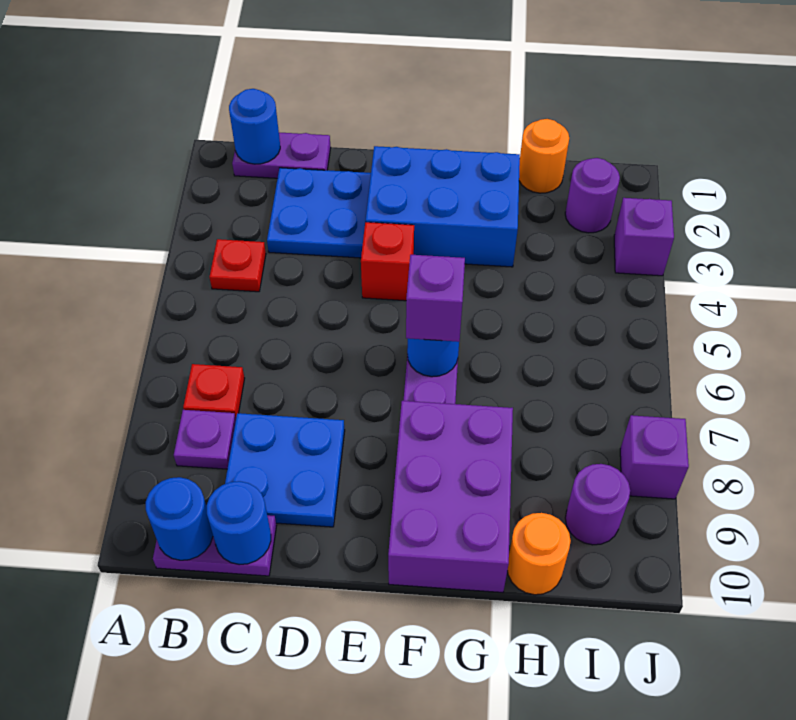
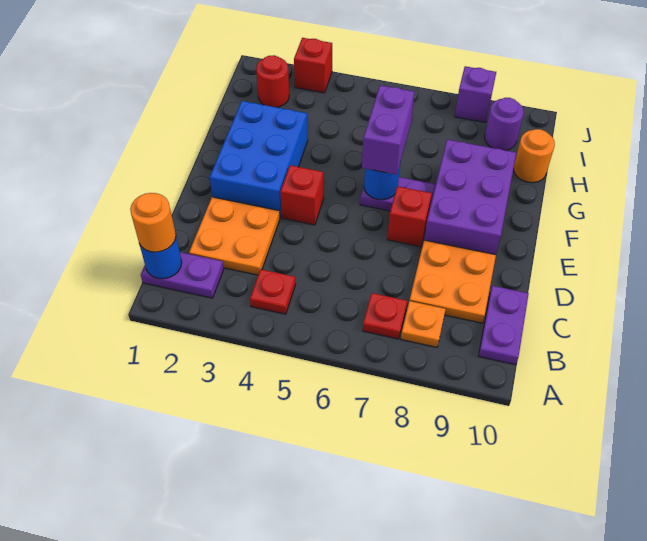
purple 1x2 plate [232,132,331,178] -> purple 1x2 plate turned to [141,252,224,298]
purple 1x1 plate [174,410,236,469] -> orange 1x1 plate [401,301,446,347]
blue 1x1 round brick [146,477,213,560] -> none
blue 2x2 plate [267,168,371,258] -> orange 2x2 plate [189,197,280,275]
blue 2x2 plate [225,413,345,527] -> orange 2x2 plate [409,240,496,323]
blue 1x1 round brick [206,481,271,565] -> none
none -> red 1x1 brick [387,186,432,247]
purple 1x1 brick [406,255,465,342] -> purple 1x2 brick [362,85,414,175]
purple 2x3 brick [388,401,513,592] -> purple 2x3 brick turned to [424,140,516,255]
orange 1x1 round brick [519,119,569,193] -> orange 1x1 round brick moved to [130,193,176,252]
purple 1x1 round brick [565,158,620,233] -> red 1x1 round brick [256,55,289,107]
purple 1x1 brick [614,198,674,276] -> red 1x1 brick [294,38,332,93]

